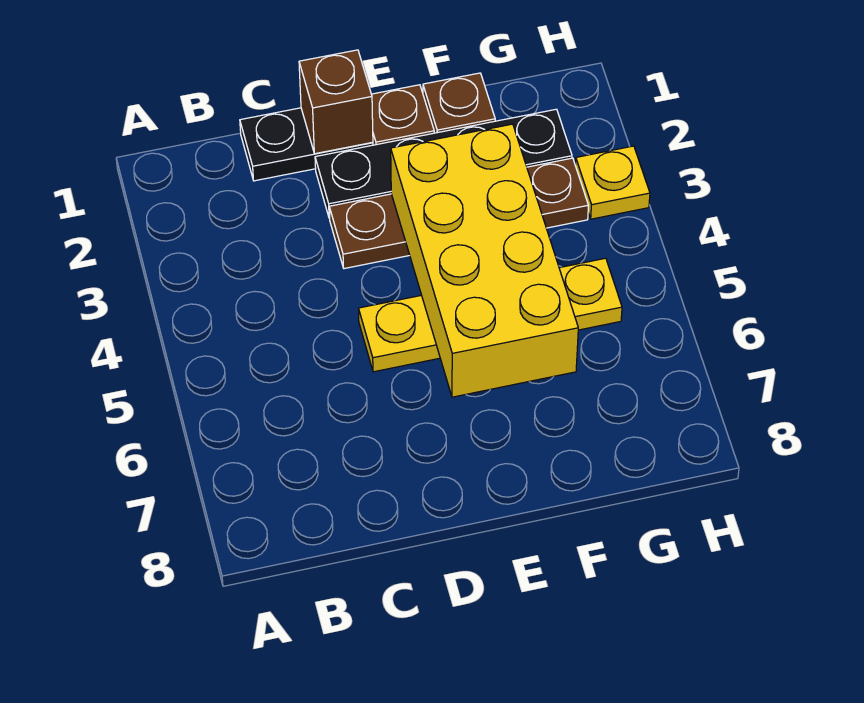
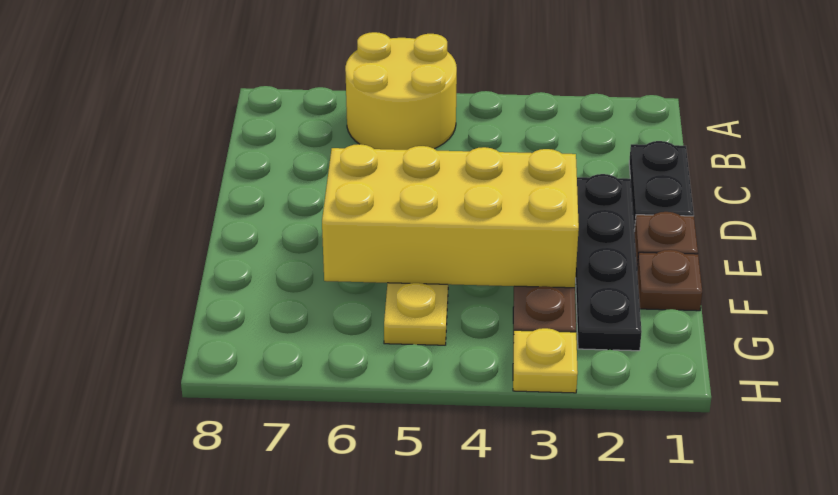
none -> yellow 2x2 round brick [345,32,457,150]
brown 1x1 brick [299,50,373,154] -> none

